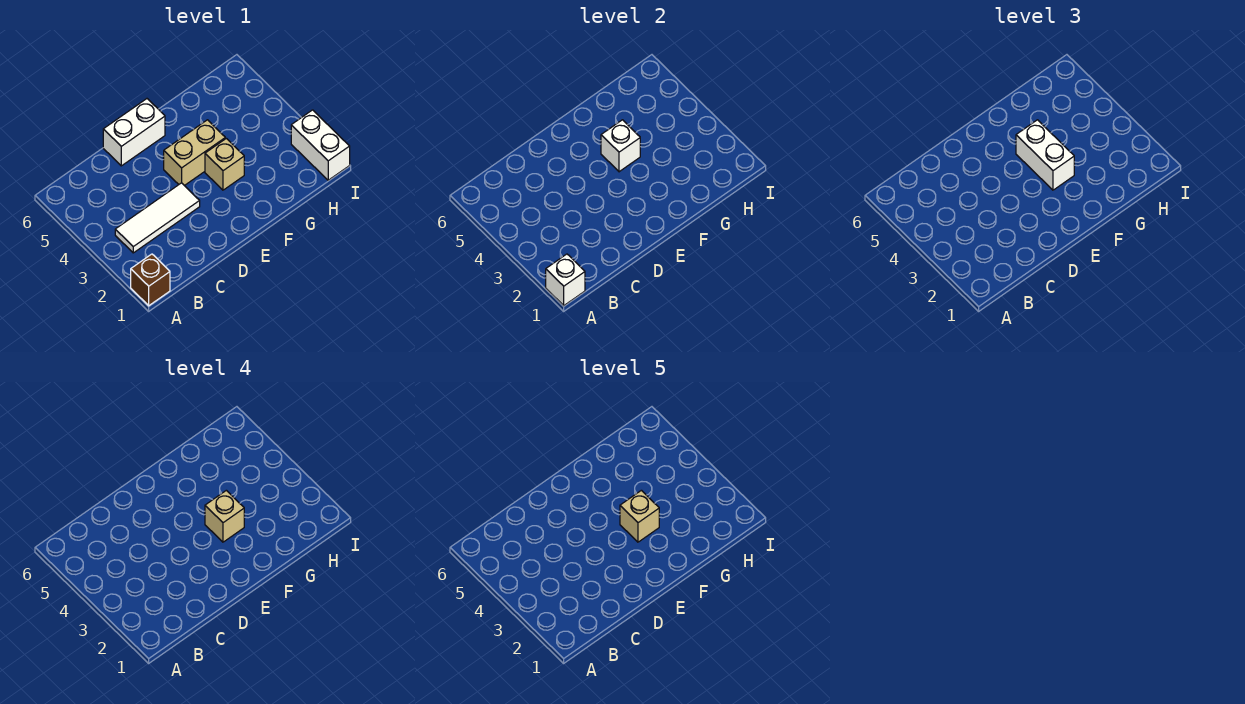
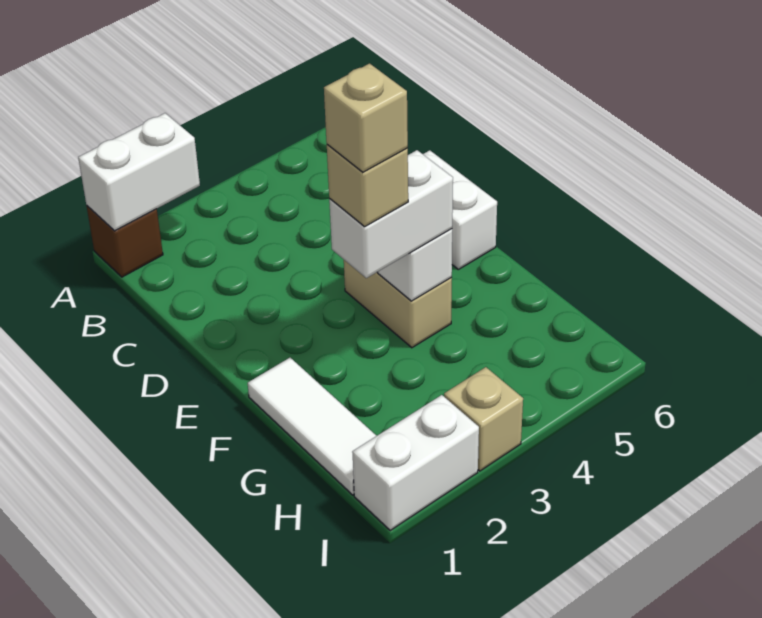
white 1x1 brick [546,254,585,306] -> white 1x2 brick [78,113,200,231]
white 1x3 tile [115,183,200,253] -> white 1x3 tile moved to [248,358,376,495]
tan 1x1 brick [205,138,244,190] -> tan 1x1 brick moved to [444,367,523,471]

